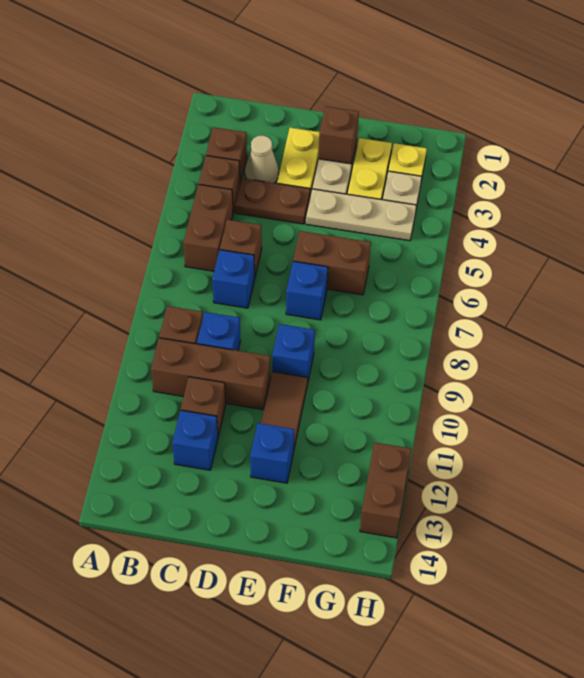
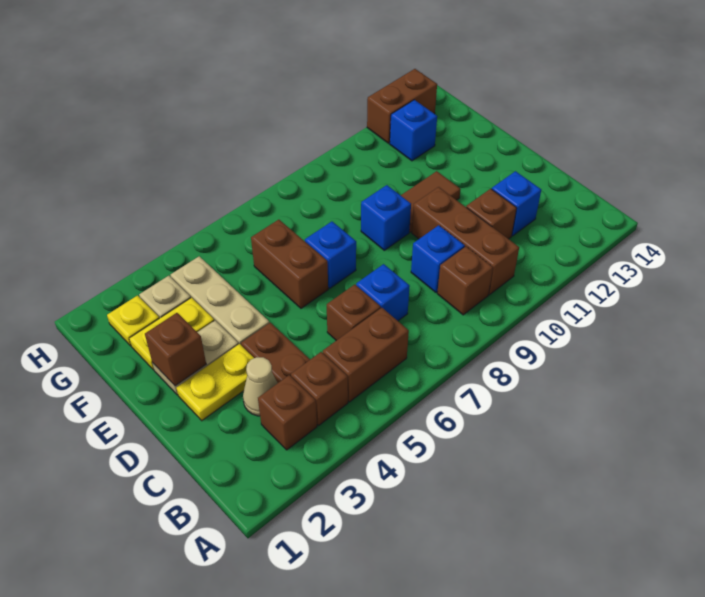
blue 1x1 brick [250,423,294,483] -> blue 1x1 brick moved to [390,100,437,161]

